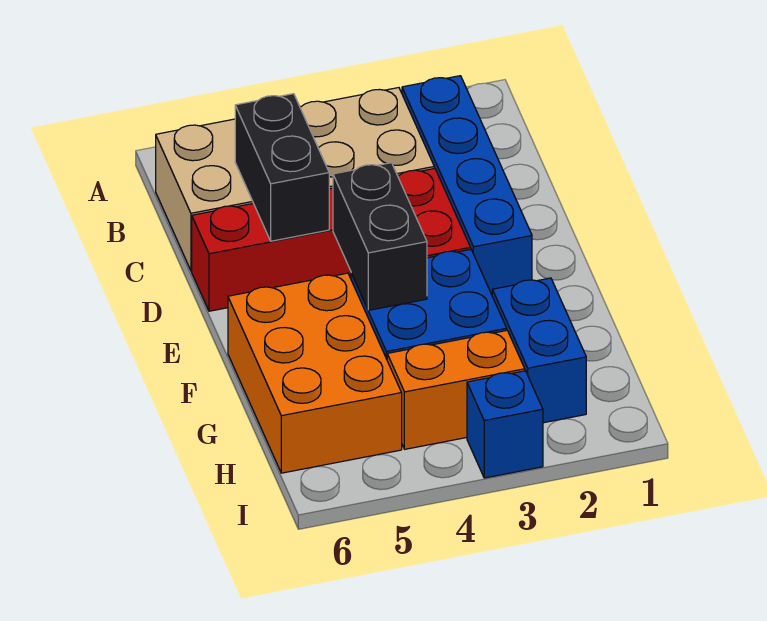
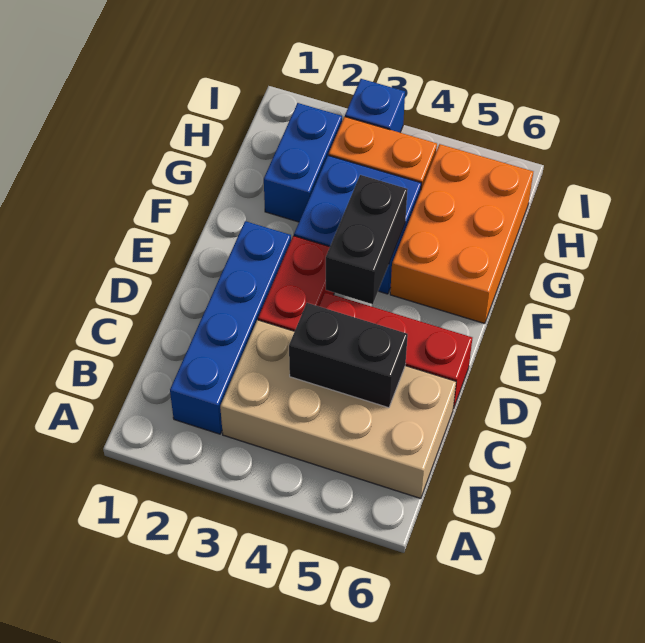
black 1x2 brick [235,94,329,241] -> black 1x2 brick turned to [289,303,408,408]

